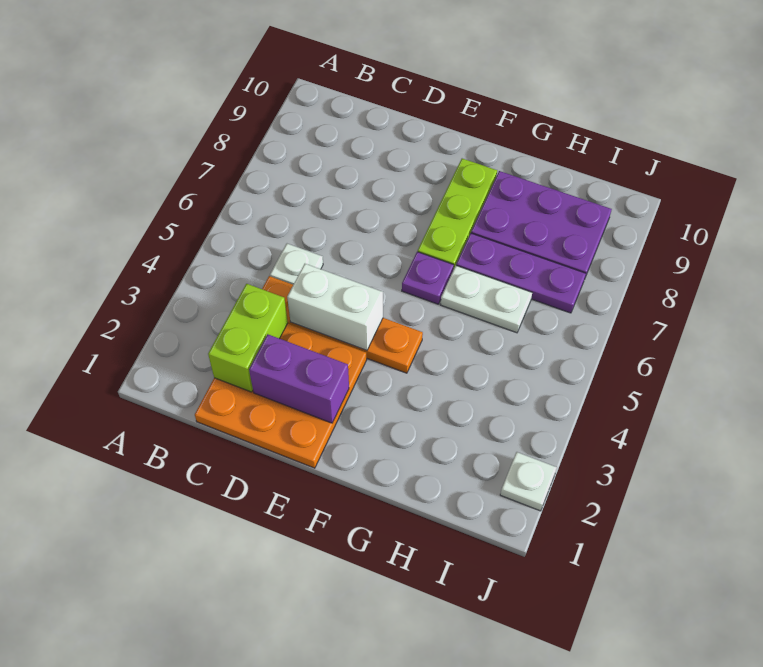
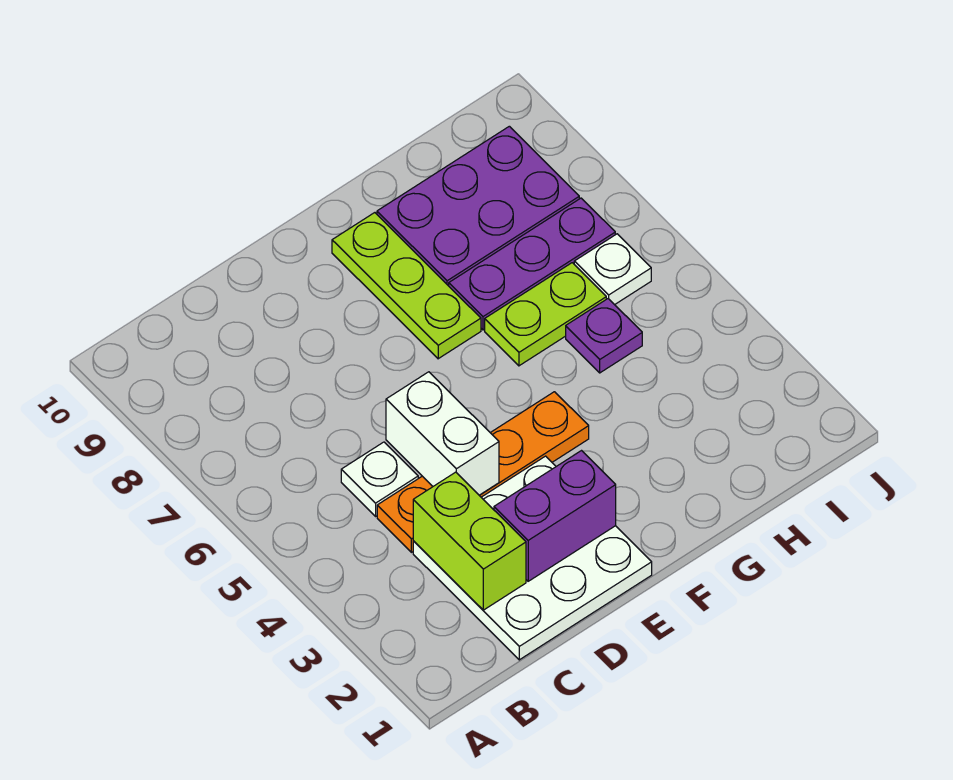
orange 3x3 plate [195,323,367,468] -> white 3x3 plate [413,456,652,660]
white 1x2 brick [287,264,383,350] -> white 1x2 brick turned to [386,372,499,495]
purple 1x1 plate [402,252,454,304] -> purple 1x1 plate moved to [566,299,642,373]
white 1x2 plate [440,266,532,333] -> lime 1x2 plate [485,263,606,366]
white 1x1 plate [500,452,557,511] -> white 1x1 plate moved to [574,234,651,305]

